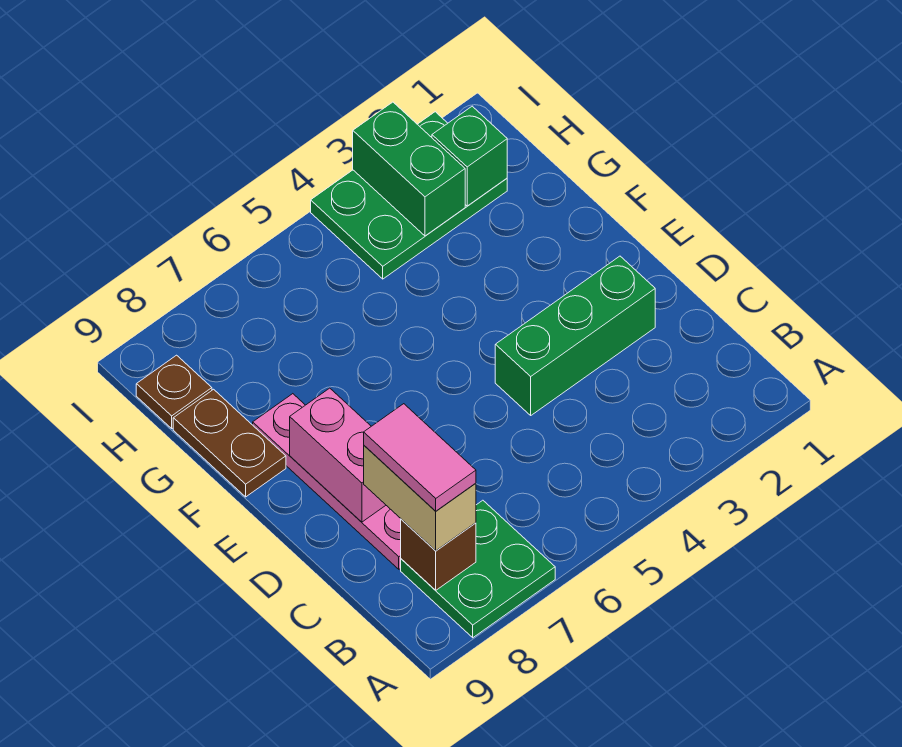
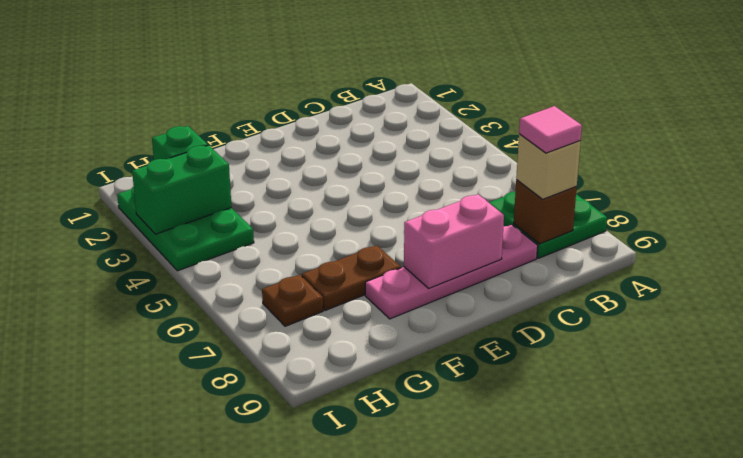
tan 1x2 brick [364,446,476,551] -> tan 1x1 brick [516,134,581,199]
pink 1x2 tile [364,404,476,511] -> pink 1x1 tile [519,106,582,153]
green 1x3 brick [495,256,655,415] -> none
brown 1x2 plate [173,389,286,497] -> brown 1x2 plate moved to [302,245,401,310]
brown 1x1 plate [136,355,212,428] -> brown 1x1 plate moved to [262,275,323,326]

